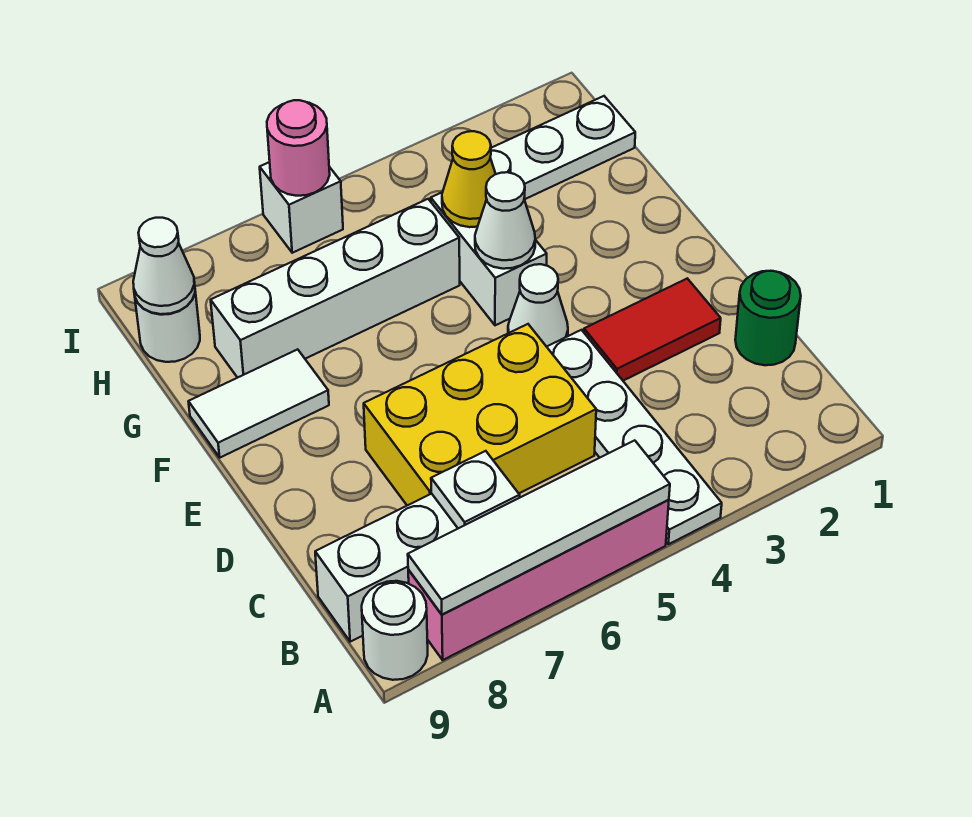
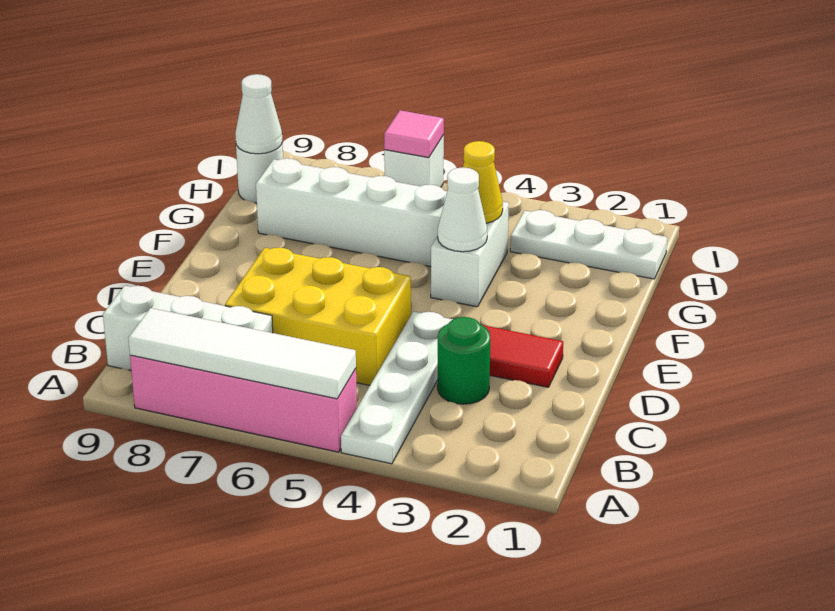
white 1x1 round brick [362,581,428,680] -> none
white 1x1 plate [431,451,520,528] -> none
green 1x1 round brick [735,271,801,365] -> green 1x1 round brick moved to [437,317,490,404]
white 1x1 cone [508,264,568,347] -> none
white 1x2 tile [188,349,329,458] -> none
pink 1x1 round brick [267,100,330,196] -> pink 1x1 tile [384,110,444,158]

